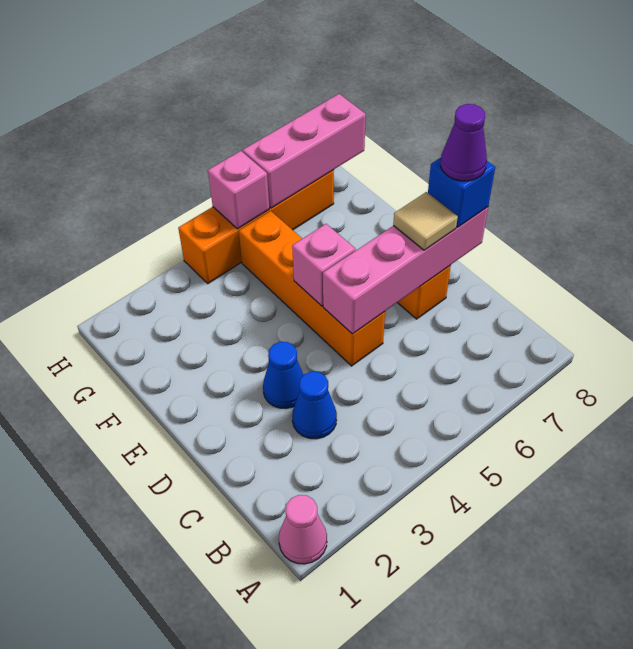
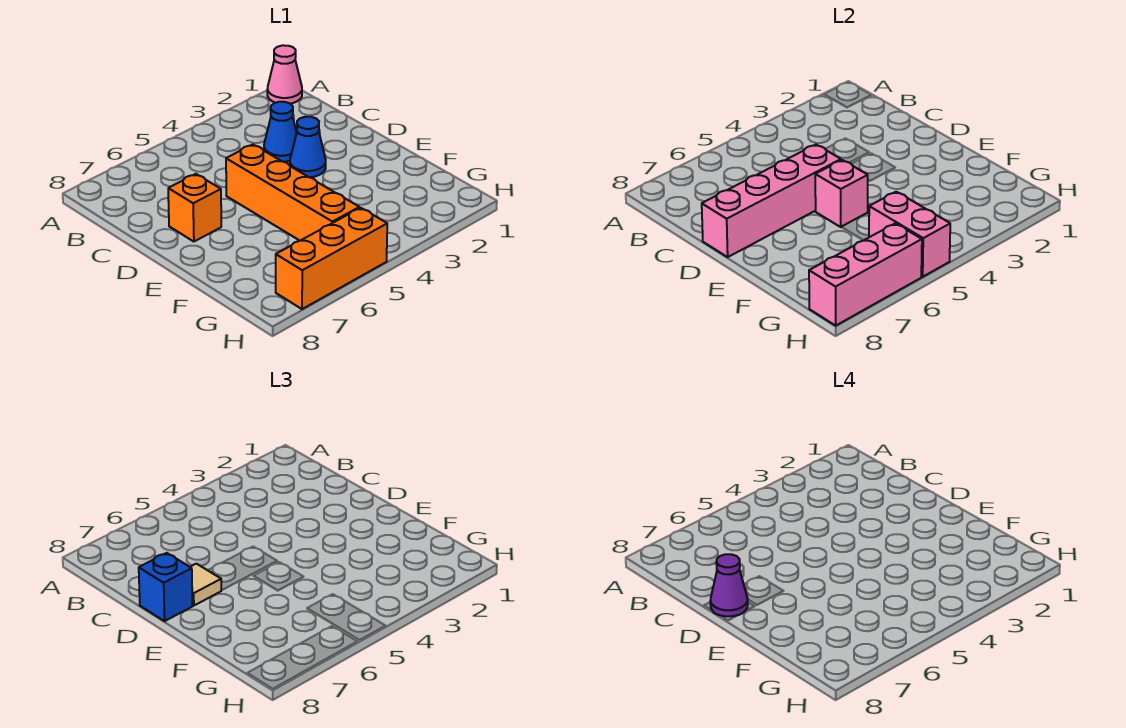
orange 1x4 brick [178,170,334,283] -> orange 1x3 brick [276,208,387,309]
pink 1x1 brick [208,151,269,229] -> pink 1x2 brick [869,192,950,277]

